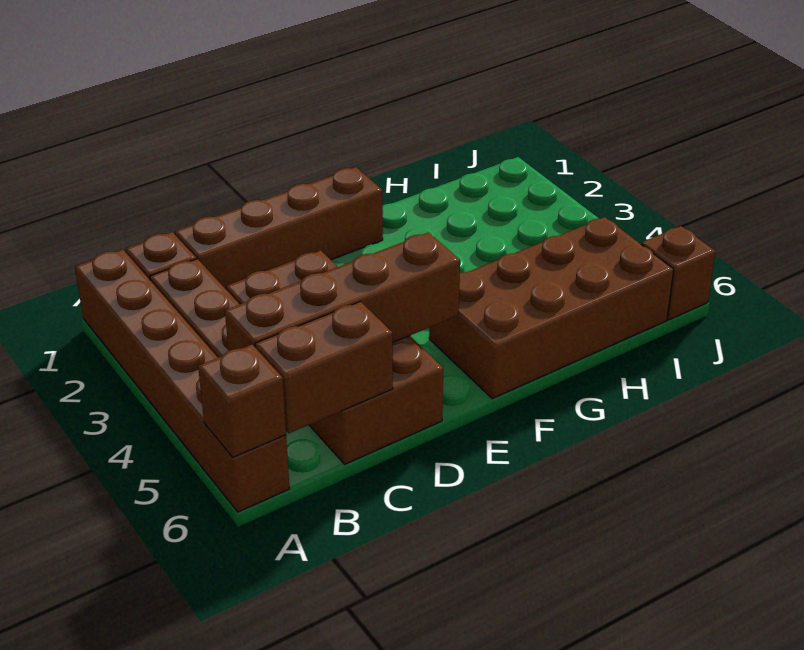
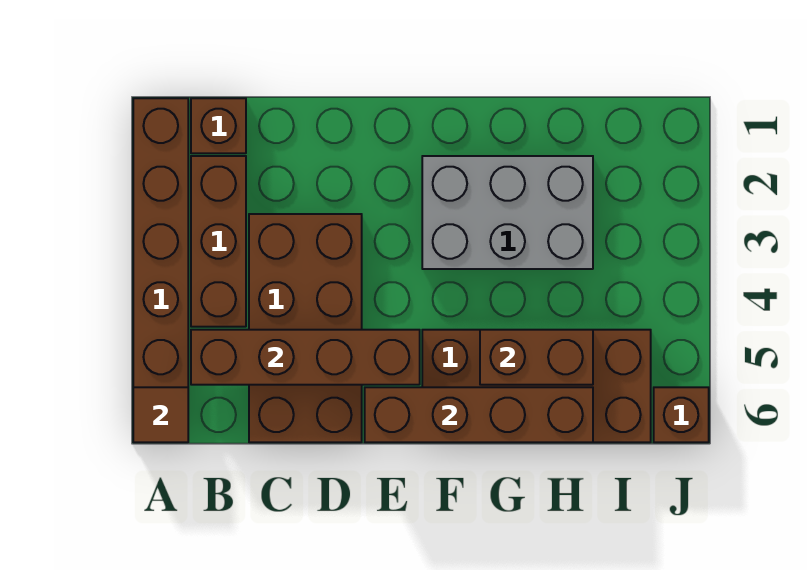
brown 1x1 brick [198,345,286,457] -> brown 1x1 tile [133,387,188,442]
brown 1x2 brick [255,302,393,433] -> brown 1x2 brick moved to [480,330,593,385]
brown 1x4 brick [175,167,383,289] -> brown 1x4 brick moved to [365,387,593,442]
none -> grey 2x3 brick [422,156,593,269]

